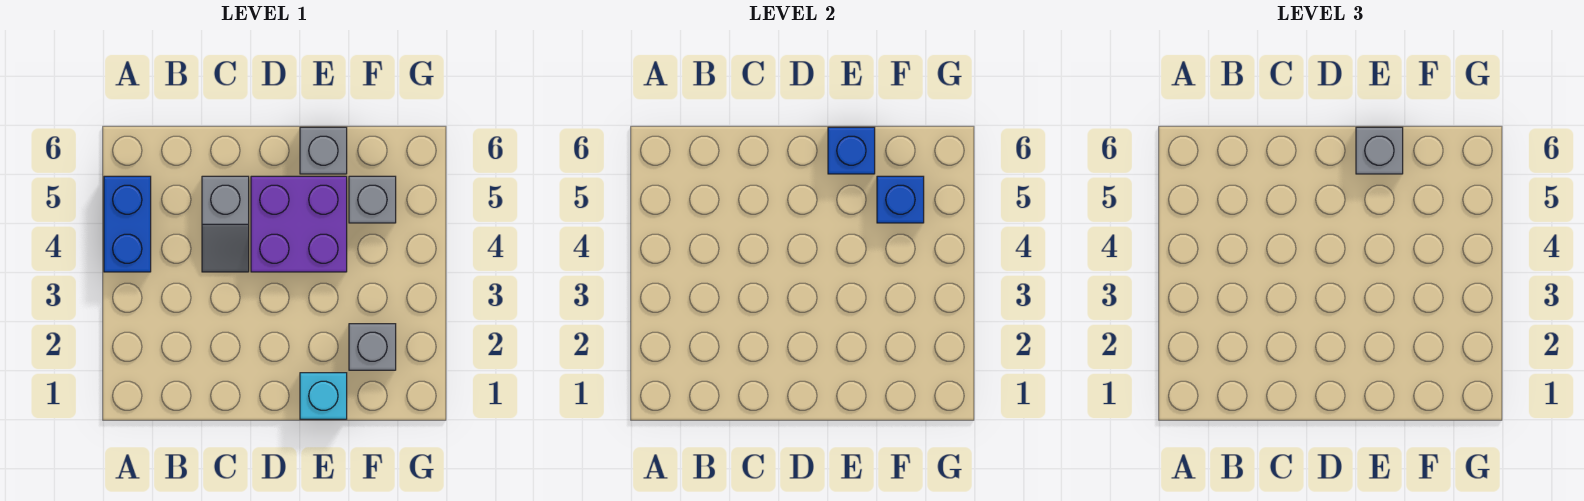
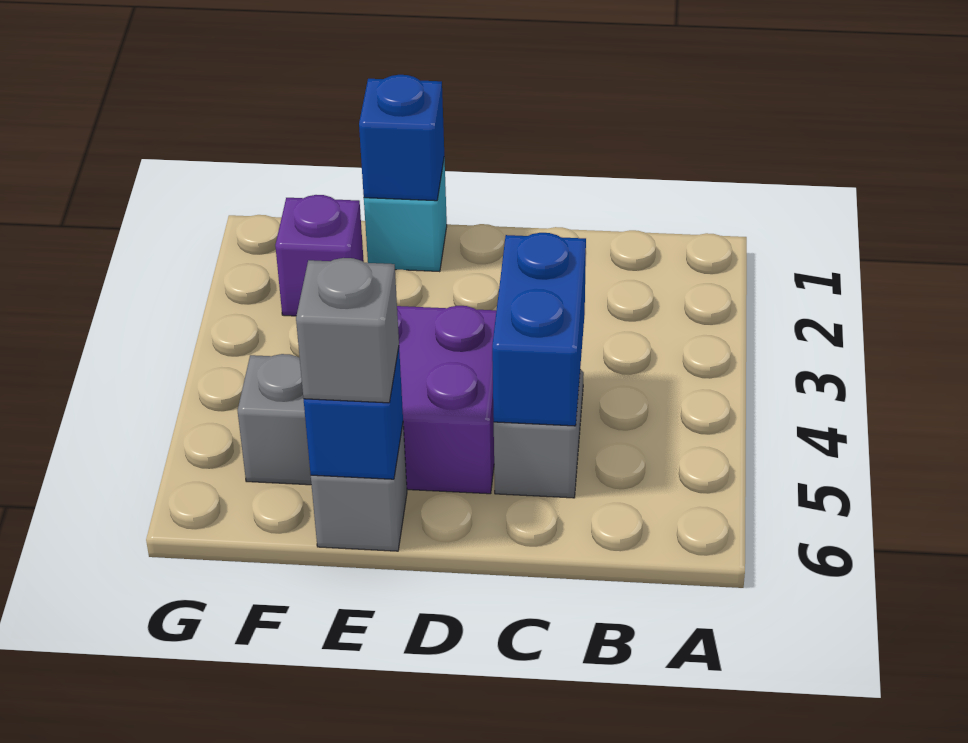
blue 1x2 brick [104,176,151,272] -> blue 1x2 brick moved to [492,233,586,426]
grey 1x1 brick [349,324,396,370] -> purple 1x1 brick [275,195,364,316]
blue 1x1 brick [877,176,924,223] -> blue 1x1 brick moved to [359,75,444,201]

